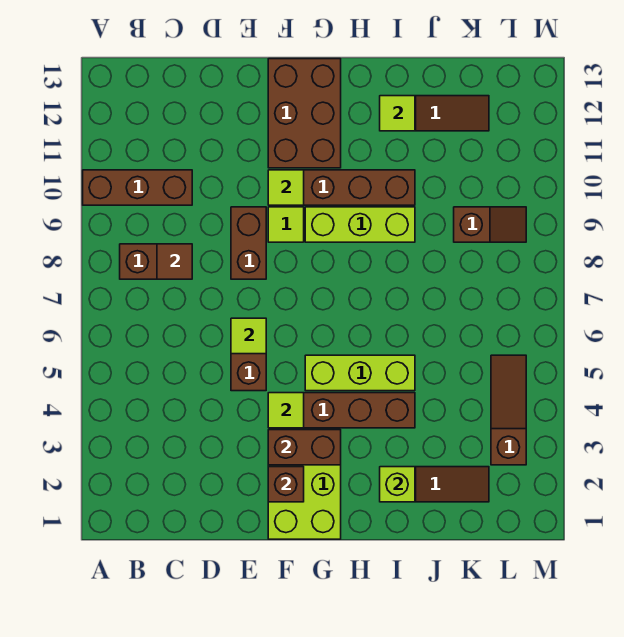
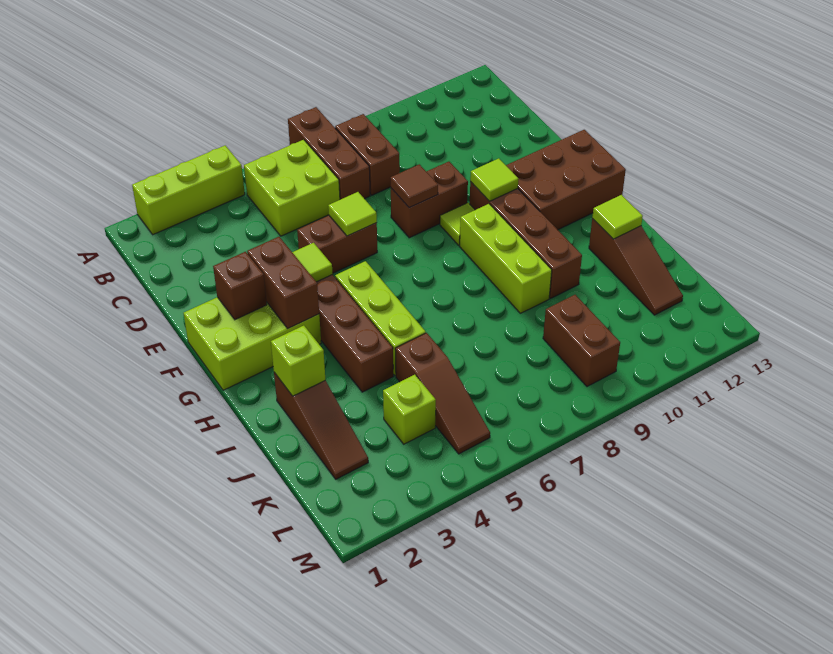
none -> lime 1x3 brick [132,145,245,235]
brown 1x3 brick [83,170,192,205] -> brown 1x3 brick moved to [288,107,370,200]
none -> lime 2x2 brick [244,140,340,236]
brown 1x1 tile [157,244,192,279] -> brown 1x1 tile moved to [390,164,438,208]
none -> lime 1x1 brick [383,375,436,444]
brown 1x2 slope [454,207,526,242] -> brown 1x2 brick [543,295,620,387]
brown 1x3 slope [491,355,526,465] -> brown 1x3 slope turned to [395,333,490,454]

